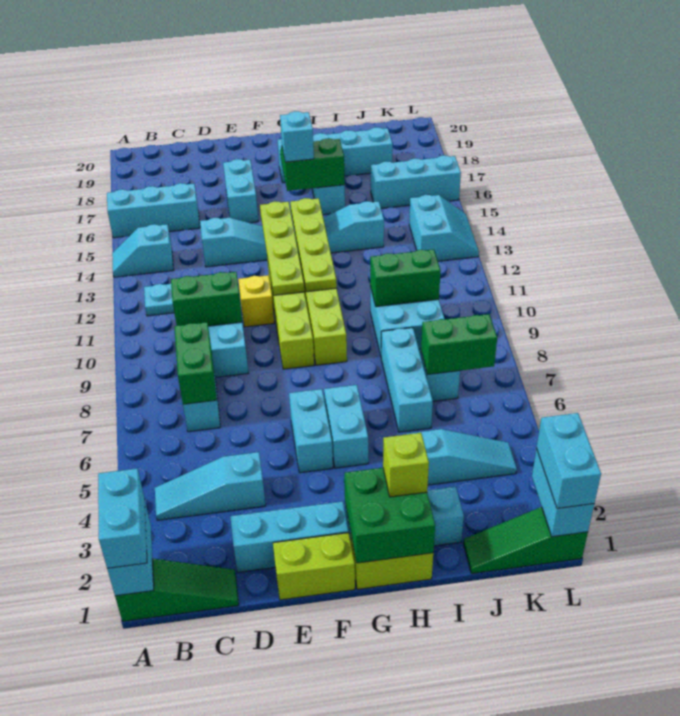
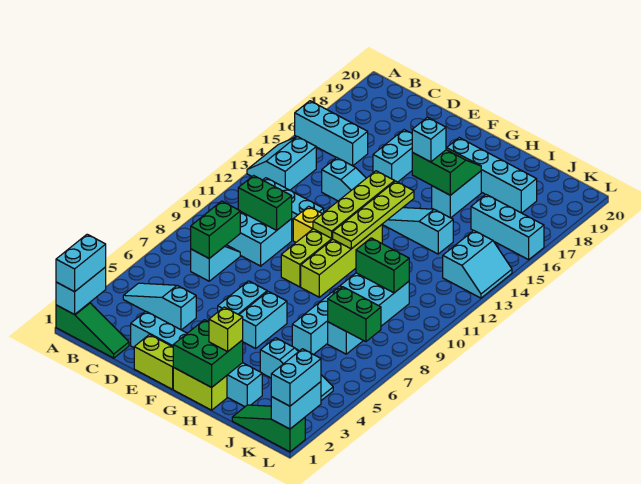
cyan 1x2 slope [112,224,174,277] -> cyan 2x2 slope [247,137,316,190]

